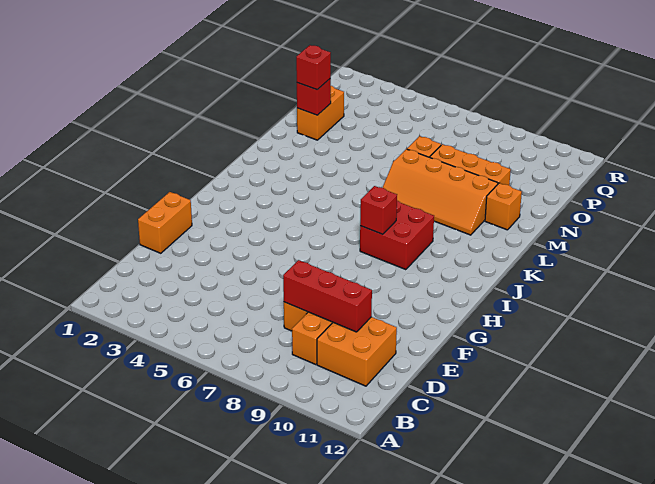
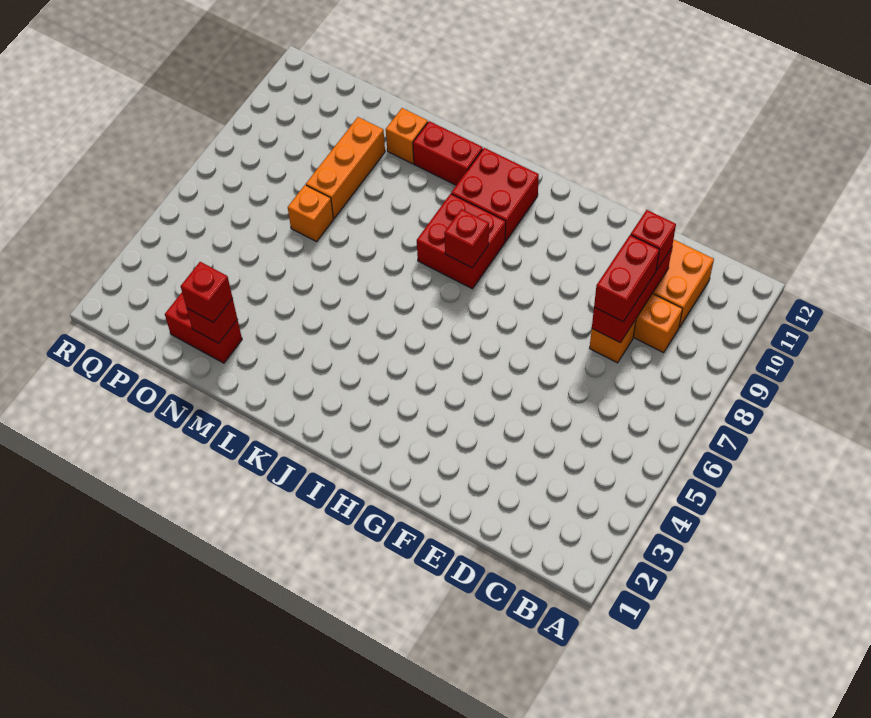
none -> red 1x2 brick [594,235,659,322]
none -> red 1x1 brick [631,210,676,270]
orange 1x2 brick [138,192,192,253] -> none
none -> red 2x2 brick [451,148,539,241]
none -> red 1x2 brick [413,121,483,185]
orange 2x4 slope [383,149,498,235] -> none
orange 1x2 brick [297,86,344,140] -> red 1x2 brick [165,293,242,363]

